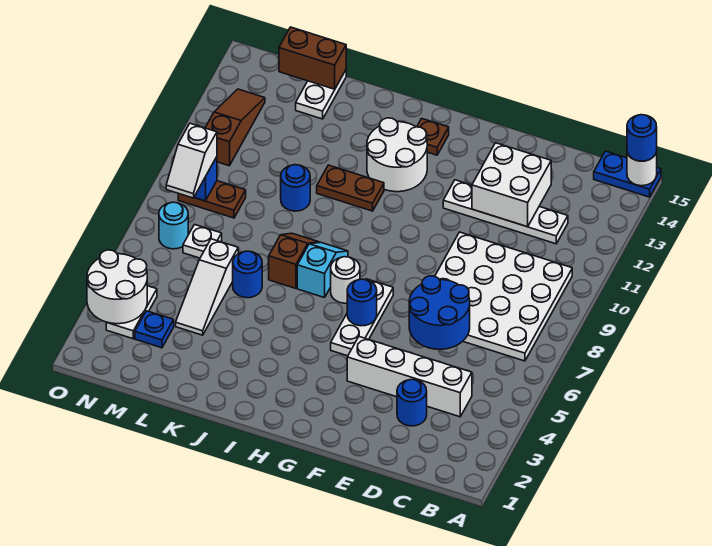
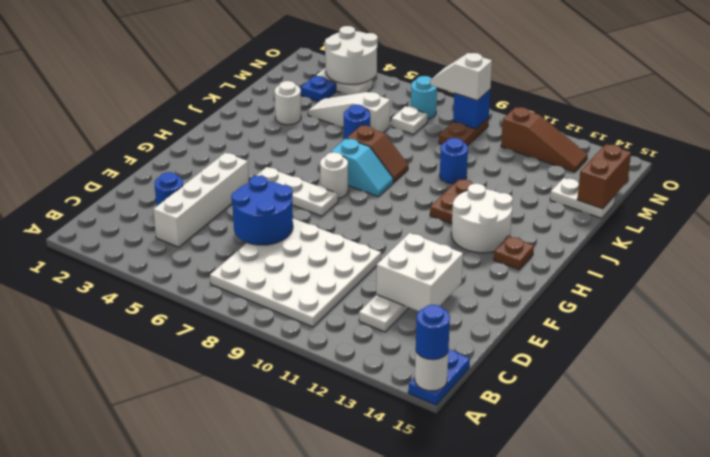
blue 1x1 round brick [347,279,377,326] -> none
none -> white 1x1 round brick [275,81,301,125]

